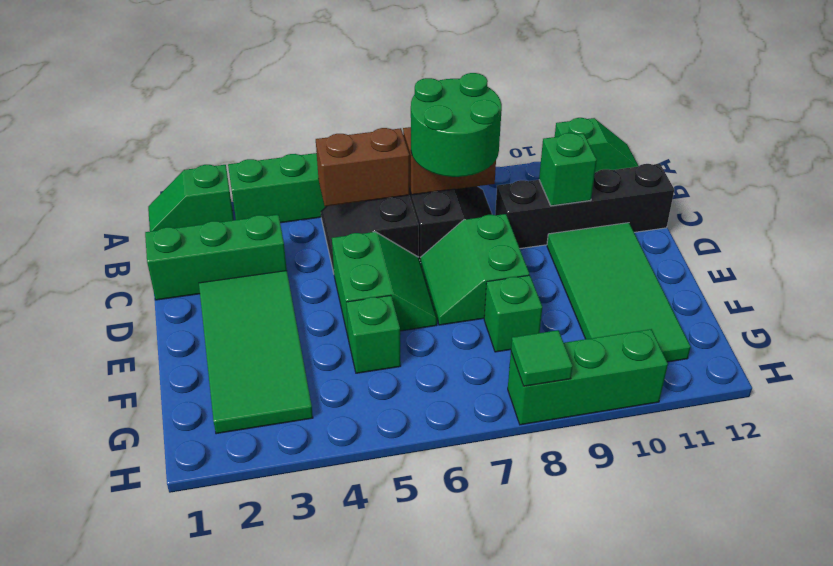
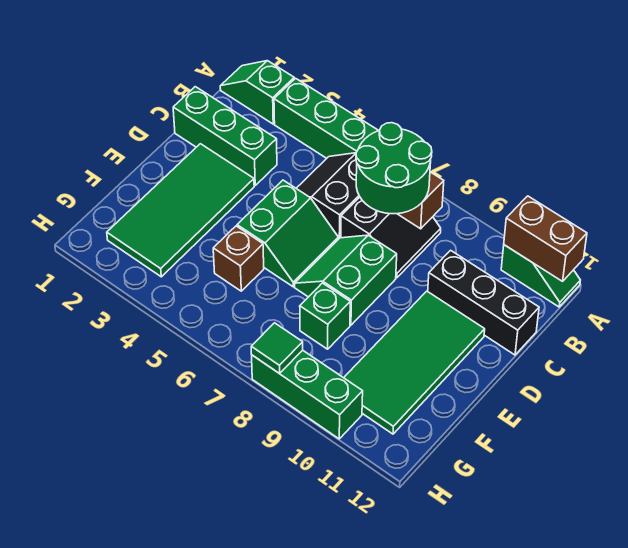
brown 1x2 brick [316,128,409,206] -> brown 1x2 brick moved to [504,196,587,281]
black 1x4 brick [495,164,674,249] -> black 1x3 brick [428,250,539,355]
green 1x1 brick [539,133,597,206] -> none
green 1x1 brick [346,295,401,373] -> brown 1x1 brick [213,226,264,291]

